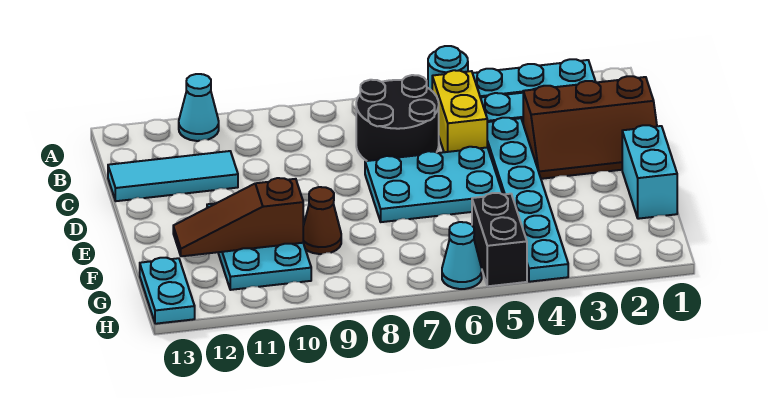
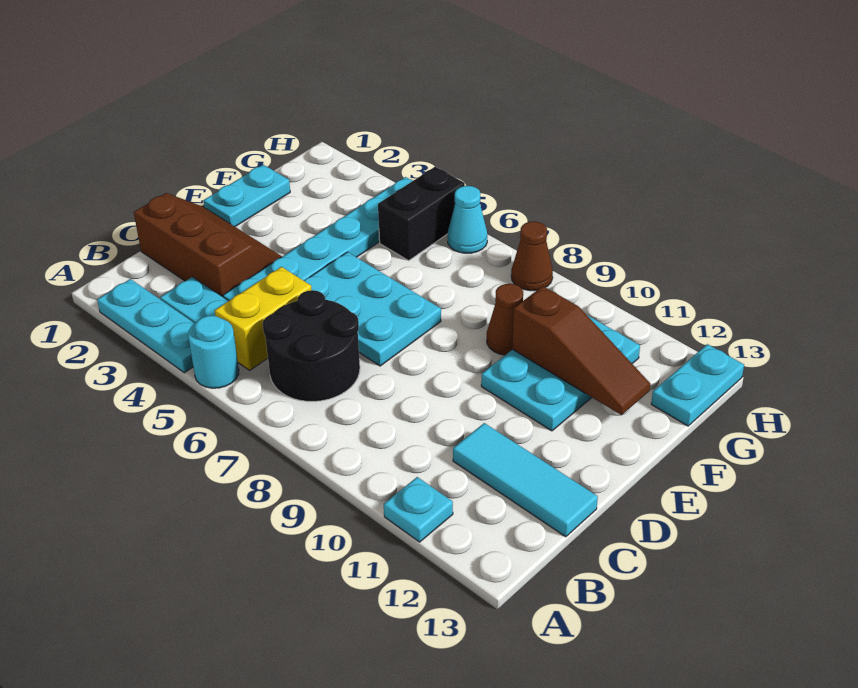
cyan 1x1 cone [179,74,219,141] -> cyan 1x1 plate [384,477,453,542]
cyan 1x2 brick [622,125,677,219] -> cyan 1x2 plate [204,165,290,226]
none -> brown 1x1 cone [511,221,553,291]

